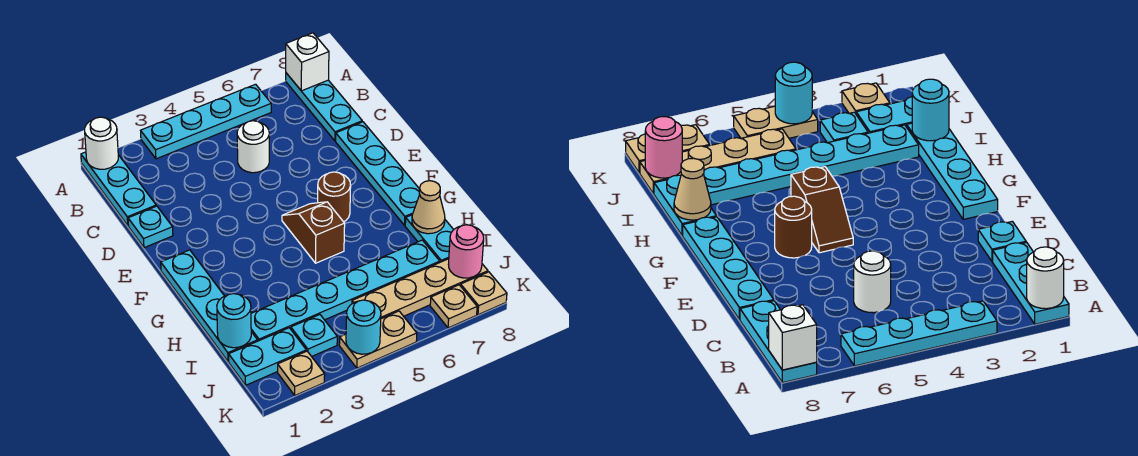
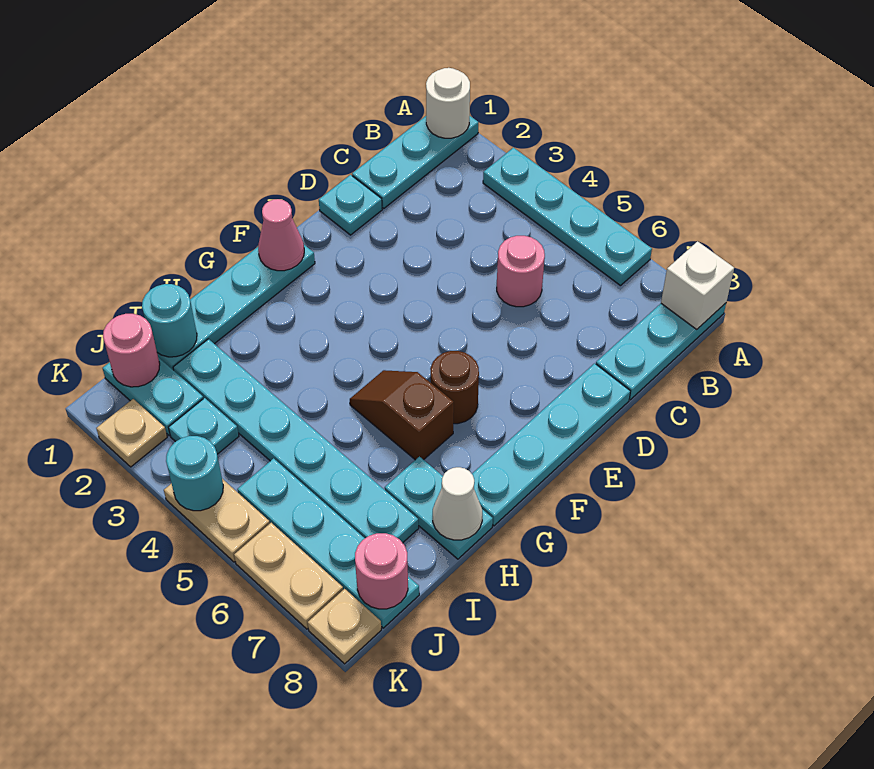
white 1x1 round brick [237,121,269,173] -> pink 1x1 round brick [497,236,545,307]
none -> pink 1x1 cone [258,199,304,271]
brown 1x2 slope [282,202,345,263] -> brown 1x2 slope turned to [350,370,454,460]
cyan 1x2 plate [405,215,454,262] -> cyan 1x2 plate turned to [385,456,493,559]
tan 1x1 cone [412,181,445,234] -> white 1x1 cone [433,467,482,540]
none -> pink 1x1 round brick [103,314,160,387]
tan 1x4 plate [352,259,488,319] -> cyan 1x4 plate [237,458,419,628]
tan 1x1 plate [430,285,477,328] -> tan 1x2 plate [234,523,343,629]

